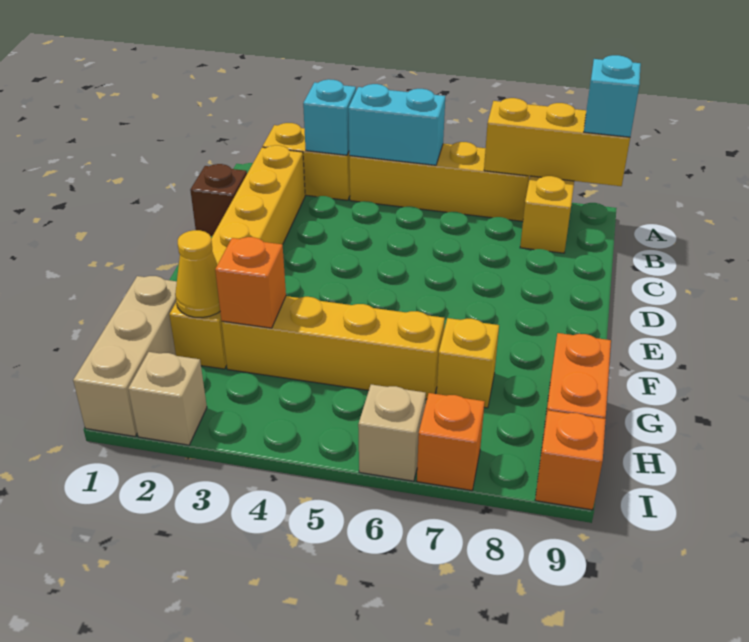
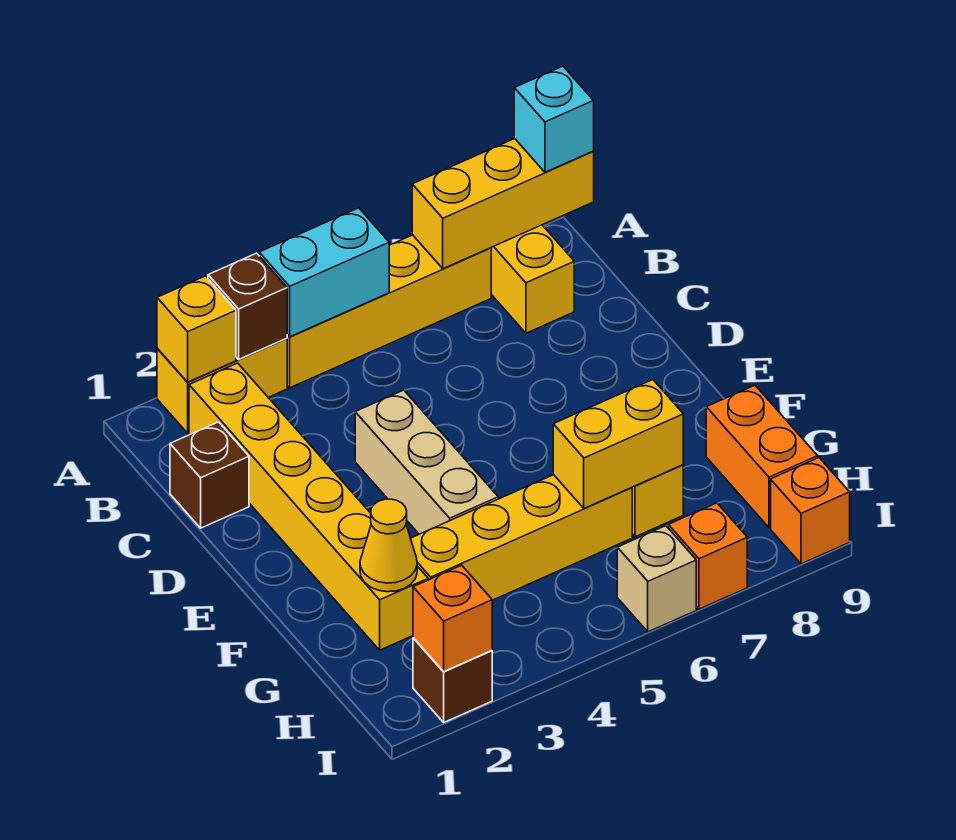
none -> yellow 1x1 brick [157,276,236,382]
cyan 1x1 brick [303,79,356,155] -> brown 1x1 brick [208,253,287,359]
tan 1x3 brick [73,276,177,436] -> tan 1x3 brick moved to [355,390,498,534]
orange 1x1 brick [215,237,286,328] -> orange 1x1 brick moved to [413,565,492,672]
none -> yellow 1x2 brick [553,380,683,508]
tan 1x1 brick [128,352,207,445] -> brown 1x1 brick [413,638,492,722]

